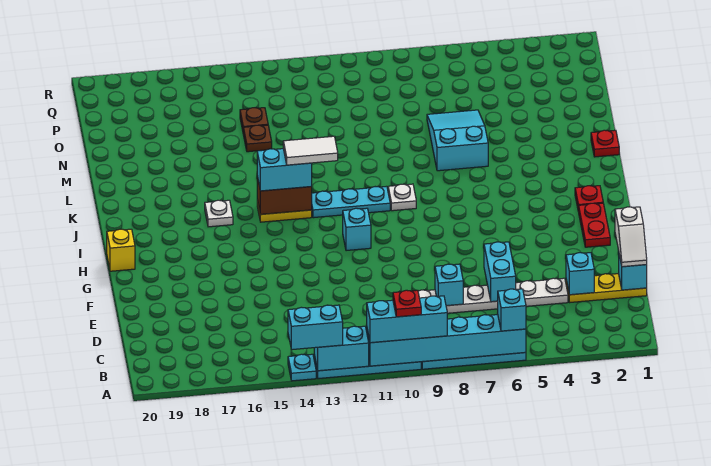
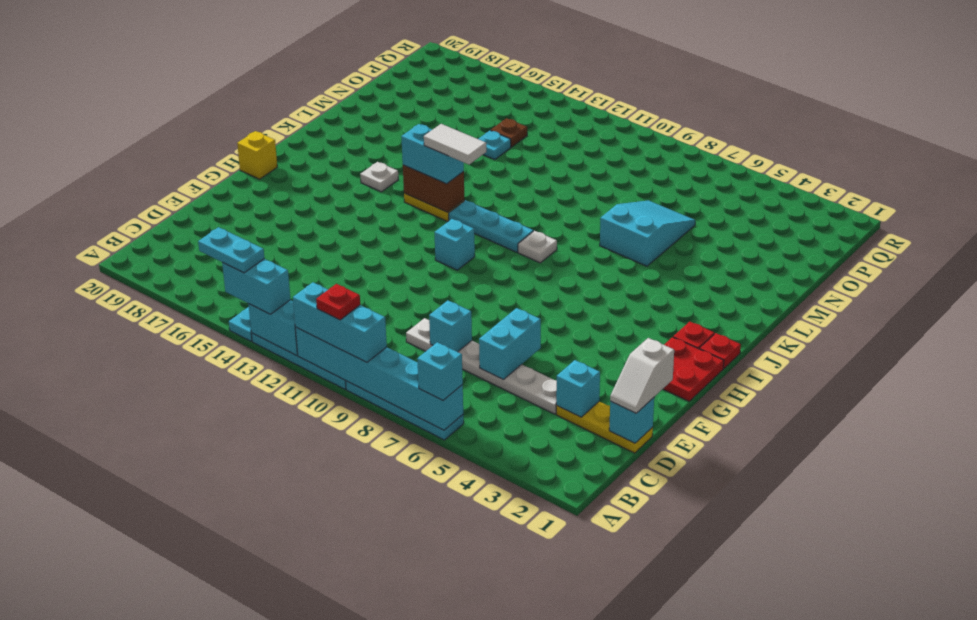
none -> cyan 1x2 plate [198,227,264,273]
red 1x2 plate [579,203,610,247] -> red 2x2 plate [663,337,724,401]
red 1x1 plate [591,130,619,157] -> red 1x1 plate moved to [699,333,741,369]
brown 1x1 plate [243,125,272,152] -> cyan 1x1 plate [479,130,511,160]

